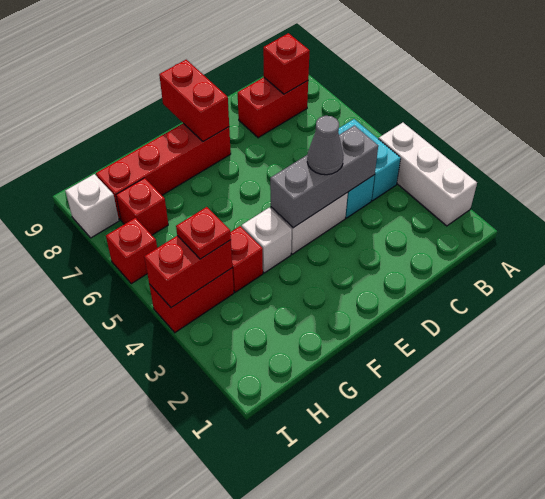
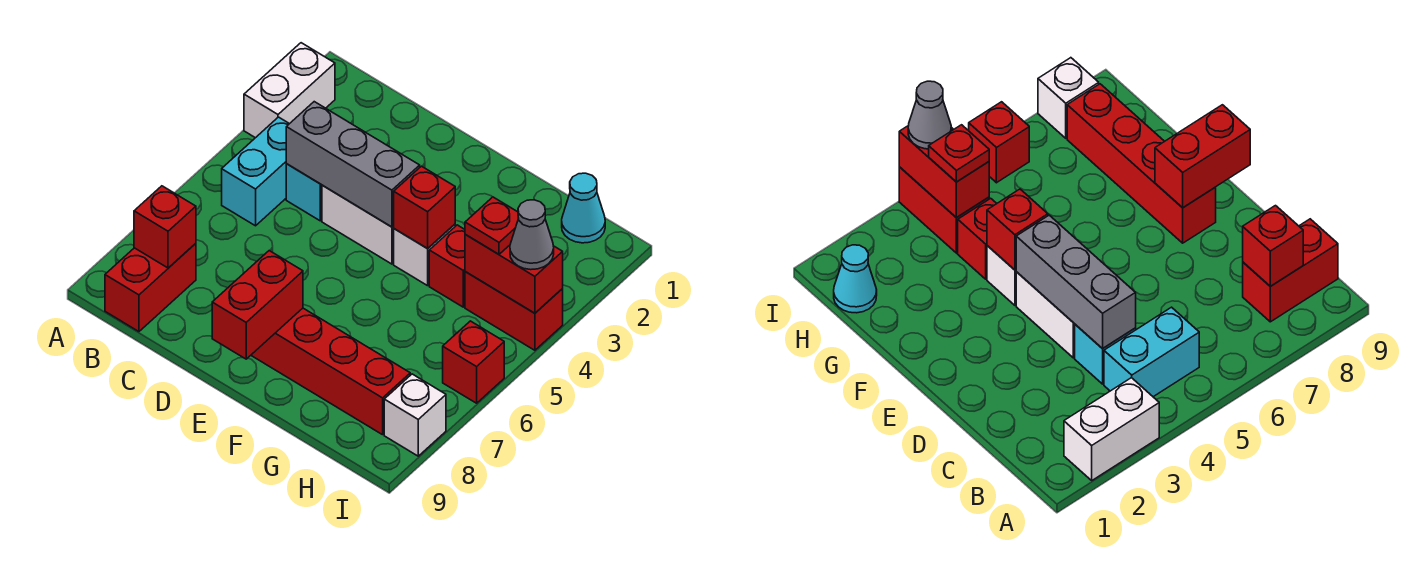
white 1x3 brick [379,123,477,226] -> white 1x2 brick [244,43,335,138]
red 1x2 brick [238,77,308,138] -> red 1x2 brick turned to [105,243,196,332]
grey 1x1 cone [307,116,344,175] -> grey 1x1 cone moved to [510,200,554,270]
none -> cyan 1x1 cone [562,173,605,243]
red 1x1 brick [116,178,168,235] -> red 1x1 brick moved to [394,166,455,249]

